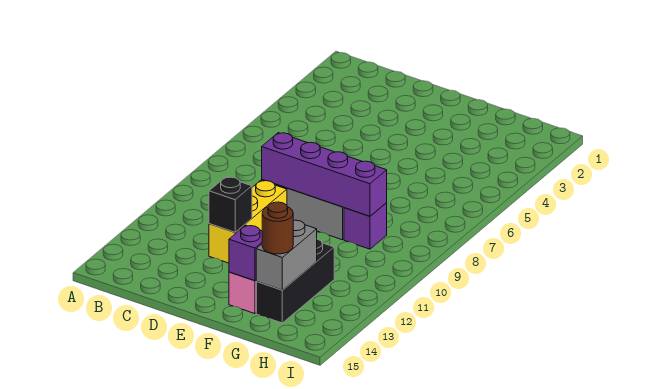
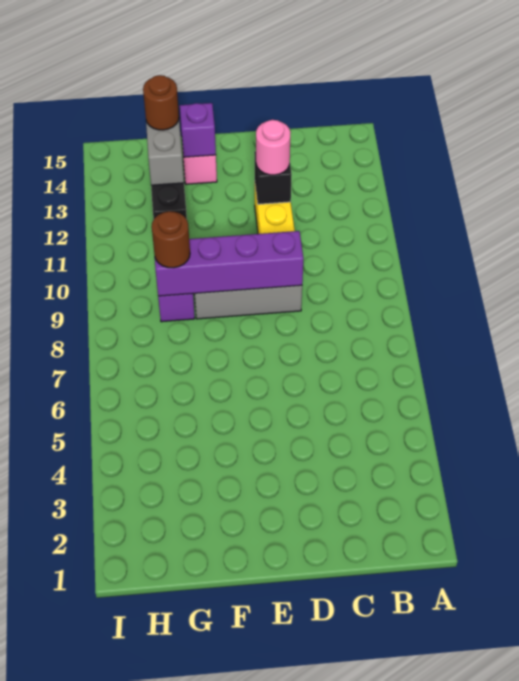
none -> pink 1x1 round brick [256,120,291,175]
none -> brown 1x1 round brick [152,211,190,268]

